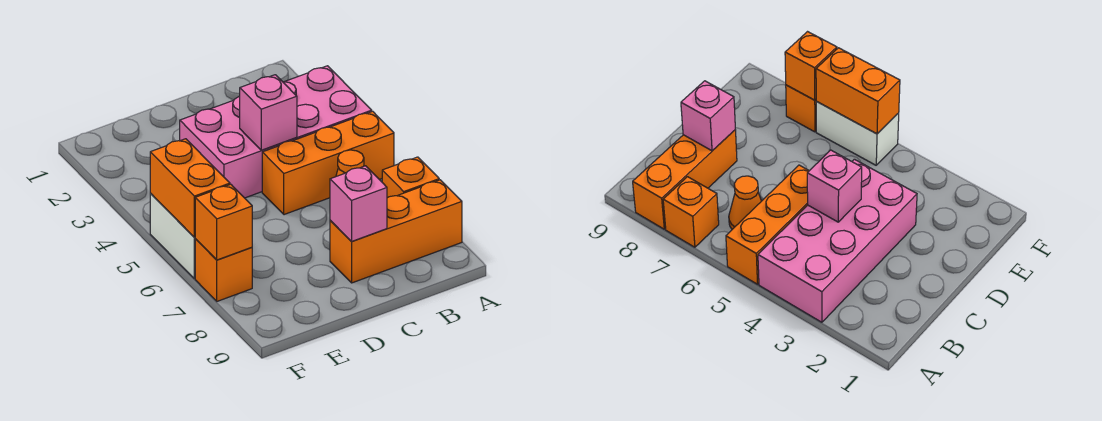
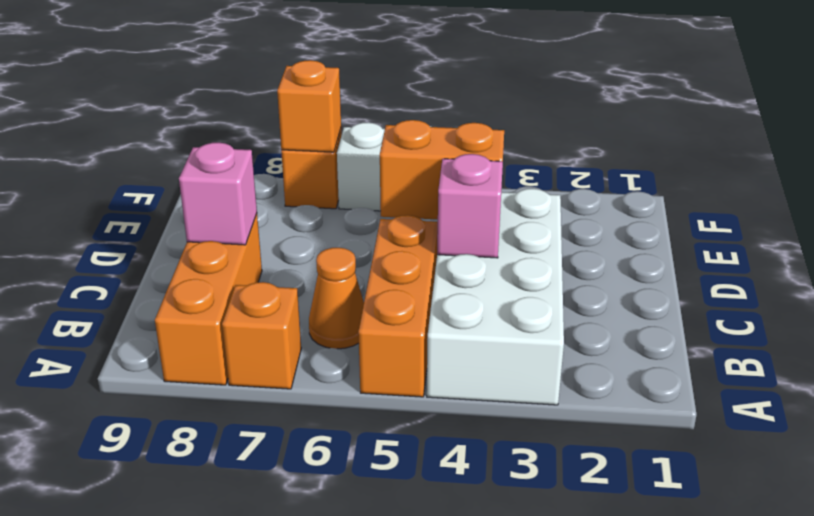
pink 2x4 brick [180,66,372,198] -> white 2x4 brick [427,189,564,405]
orange 1x2 brick [150,139,230,237] -> orange 1x2 brick moved to [380,120,504,220]

